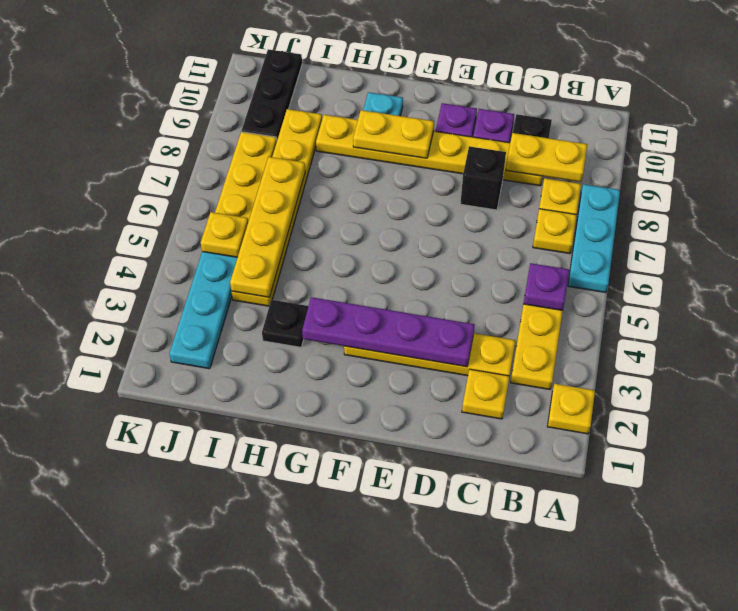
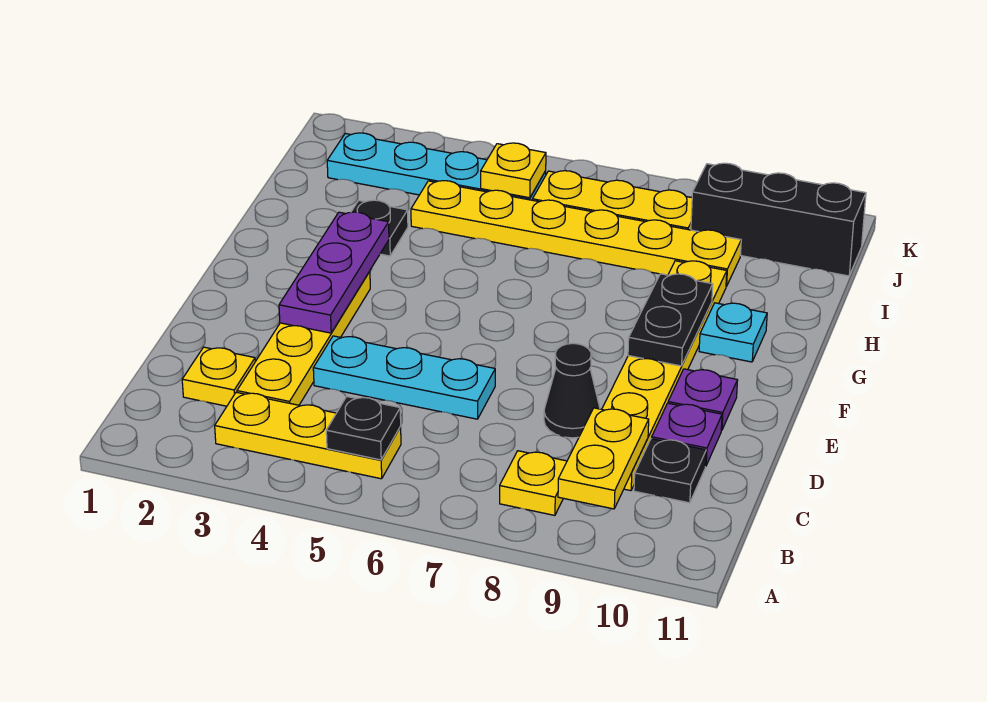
yellow 1x1 plate [547,384,595,434] -> none
cyan 1x3 plate [568,184,620,293] -> cyan 1x3 plate moved to [313,336,495,419]
purple 1x1 plate [524,263,569,310] -> black 1x1 plate [326,397,401,460]
yellow 1x1 plate [533,209,577,254] -> none
purple 1x4 plate [302,297,475,367] -> purple 1x3 plate [279,212,389,333]
black 1x1 brick [460,146,506,210] -> black 1x1 cone [544,343,600,438]
yellow 1x2 plate [353,110,434,158] -> black 1x2 plate [628,274,713,366]
yellow 1x4 plate [230,157,305,297] -> none
black 1x3 plate [242,49,302,140] -> black 1x3 brick [691,163,866,276]

